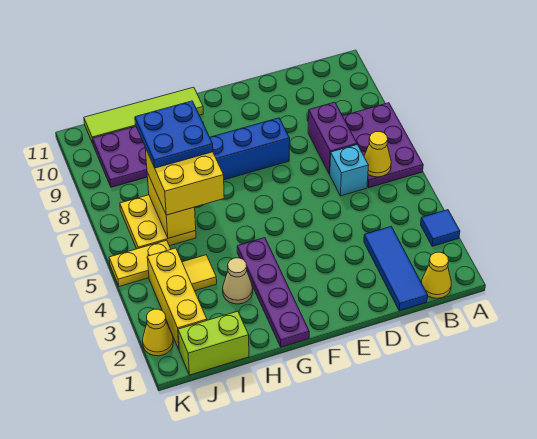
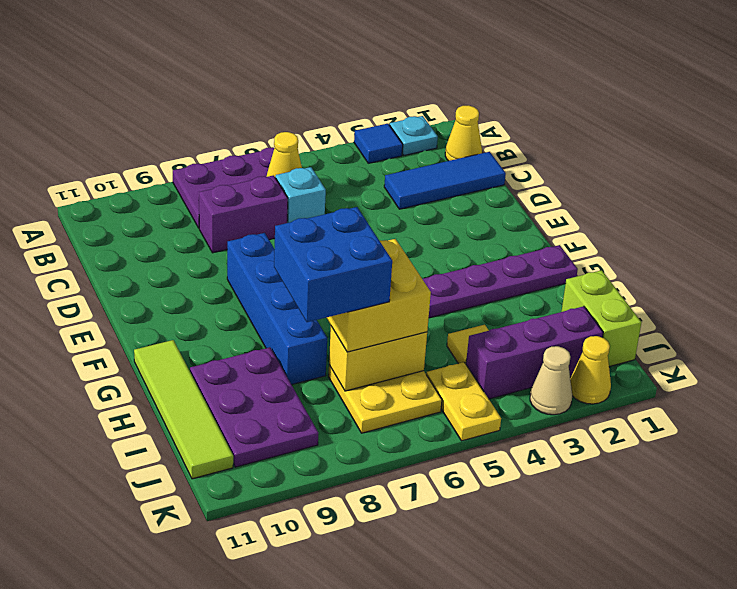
none -> cyan 1x1 plate [390,116,438,155]
tan 1x1 cone [223,258,253,304] -> tan 1x1 cone moved to [530,346,572,415]
blue 2x2 plate [135,101,213,168] -> blue 2x2 brick [274,207,392,322]
yellow 1x3 brick [147,248,207,349] -> purple 1x3 brick [466,306,603,399]

